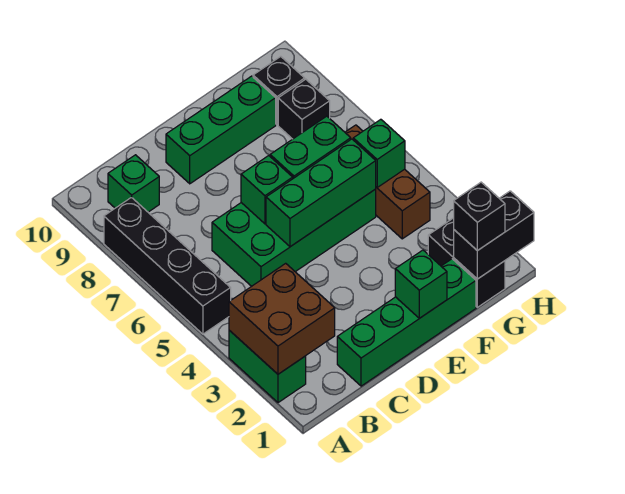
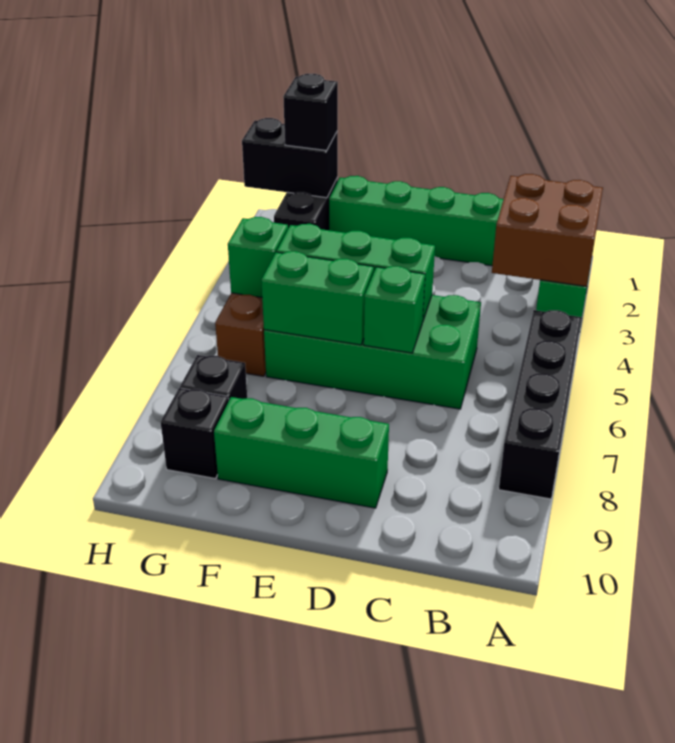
green 1x1 brick [108,155,159,212] -> none
green 1x1 brick [395,250,447,318] -> none

